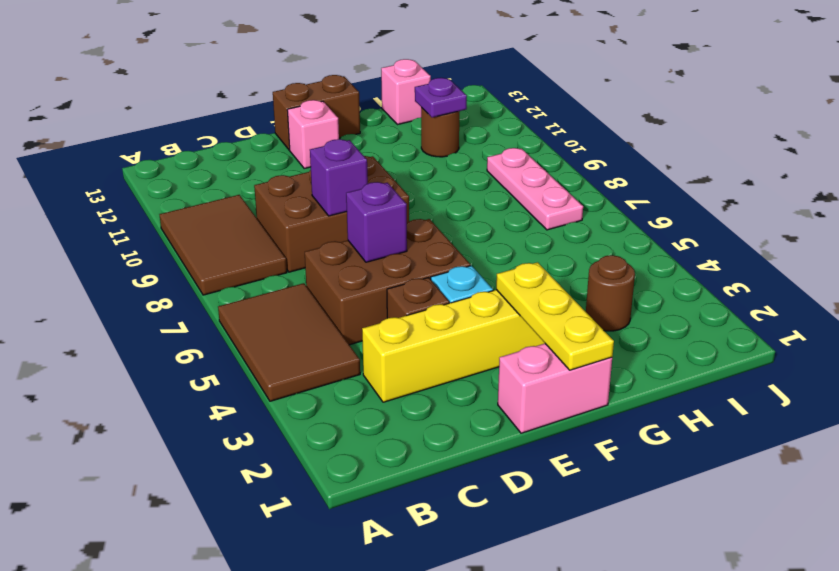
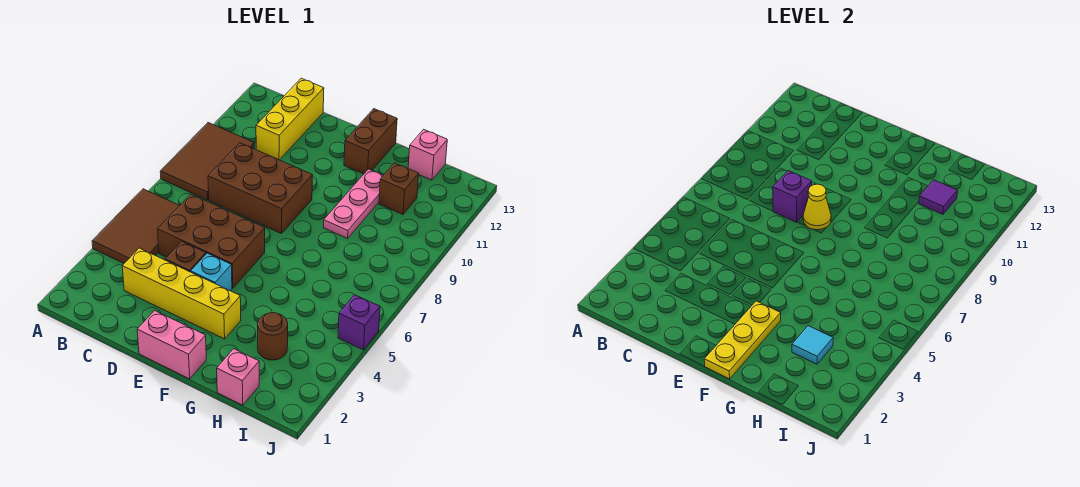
none -> yellow 1x3 brick [256,78,324,160]
purple 1x1 brick [346,182,407,262] -> purple 1x1 brick moved to [338,295,380,350]
none -> yellow 1x1 cone [803,184,831,230]
pink 1x1 brick [287,100,339,168] -> pink 1x1 brick moved to [217,349,259,405]
brown 1x2 brick [273,75,360,150] -> brown 1x2 brick turned to [344,109,397,174]
none -> cyan 1x1 tile [792,326,833,364]
brown 1x1 round brick [421,107,460,157] -> brown 1x1 brick [379,163,419,214]
purple 1x1 plate [415,78,467,117] -> purple 1x1 tile [919,180,957,214]
pink 1x3 plate [487,148,583,230] -> pink 1x3 plate moved to [324,169,383,238]

